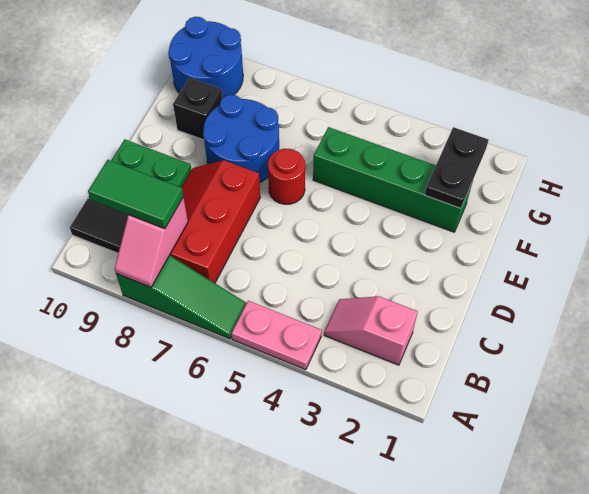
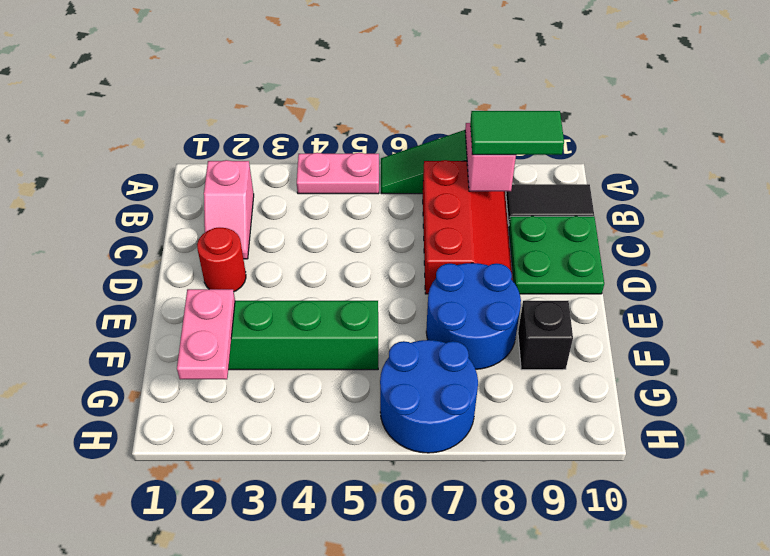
pink 1x2 slope [324,296,418,365] -> pink 1x2 slope turned to [204,160,254,259]
red 1x1 round brick [268,149,305,204] -> red 1x1 round brick moved to [197,228,246,292]
black 1x2 plate [425,127,488,208] -> pink 1x2 plate [177,289,235,379]
blue 2x2 round brick [168,17,243,99] -> blue 2x2 round brick moved to [380,340,478,453]

